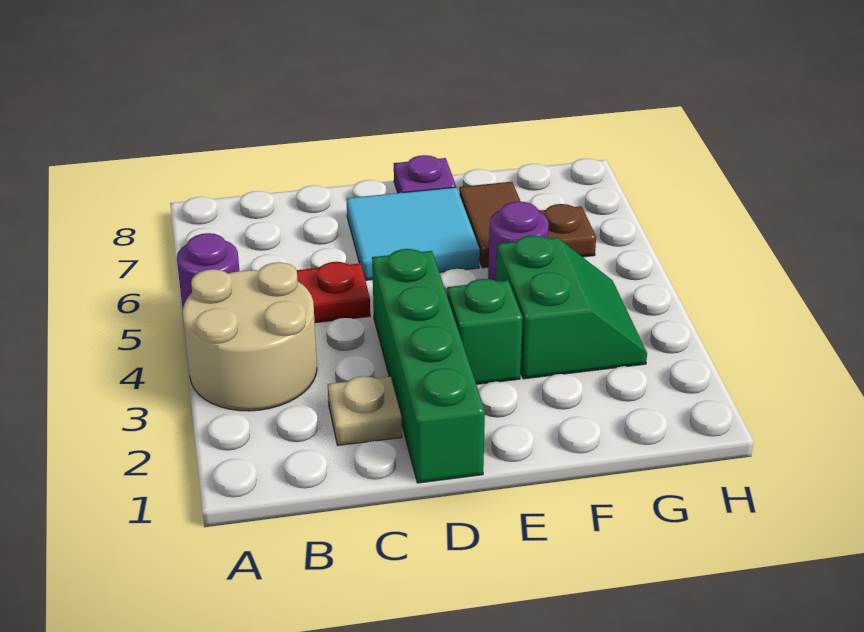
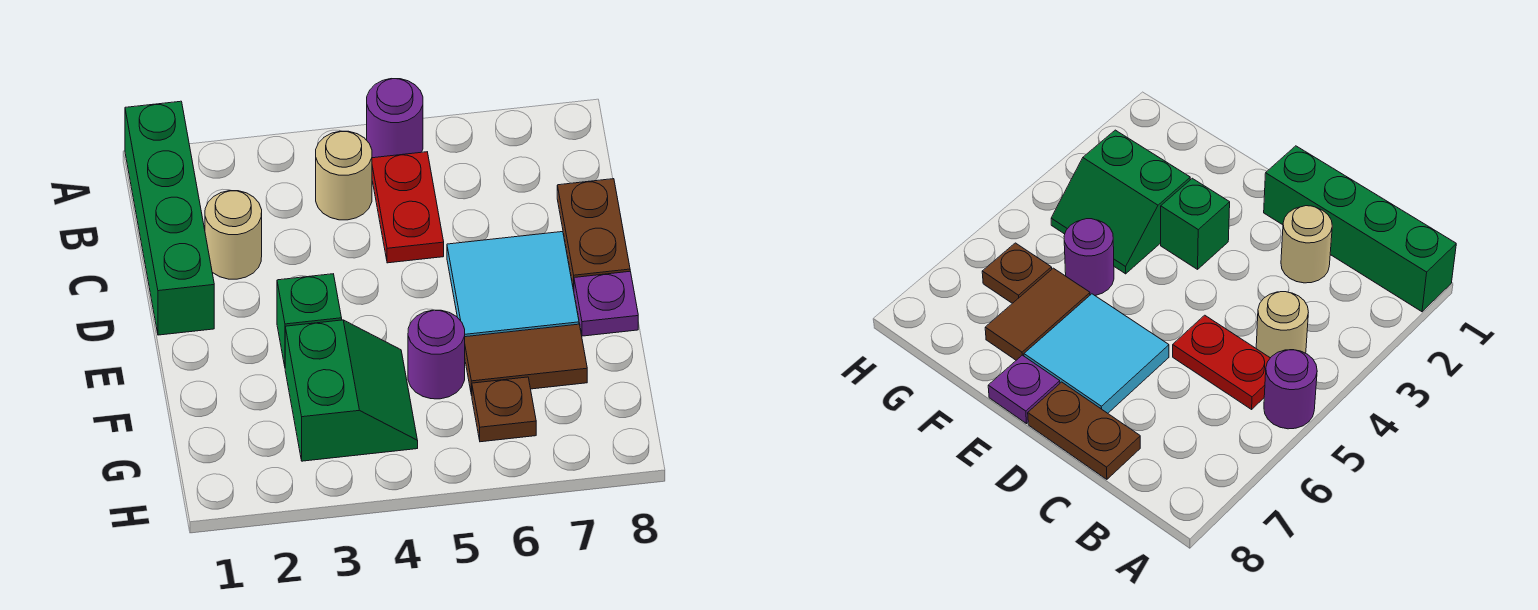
tan 2x2 round brick [183,262,317,411] -> tan 1x1 round brick [316,131,372,220]
tan 1x1 plate [328,376,402,445] -> tan 1x1 round brick [205,191,262,279]
none -> brown 1x2 plate [557,179,630,289]
green 1x4 brick [372,249,485,483] -> green 1x4 brick turned to [125,101,214,335]
green 2x2 slope [496,236,647,379] -> green 2x2 slope turned to [285,320,418,461]

